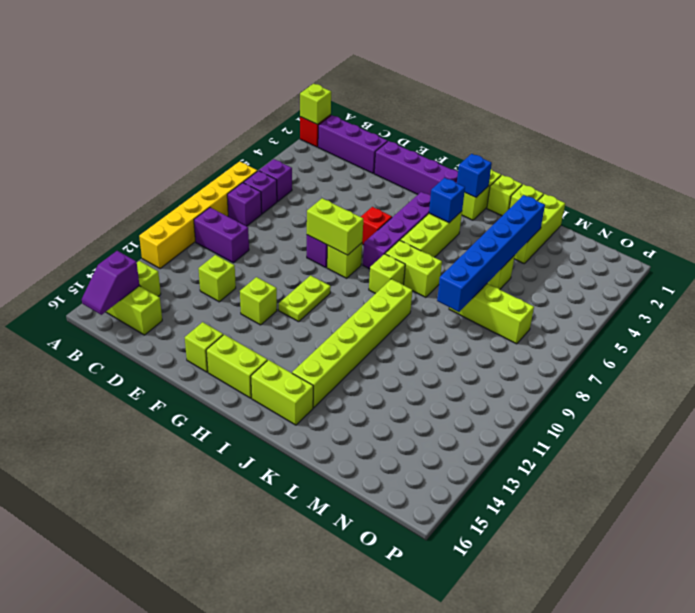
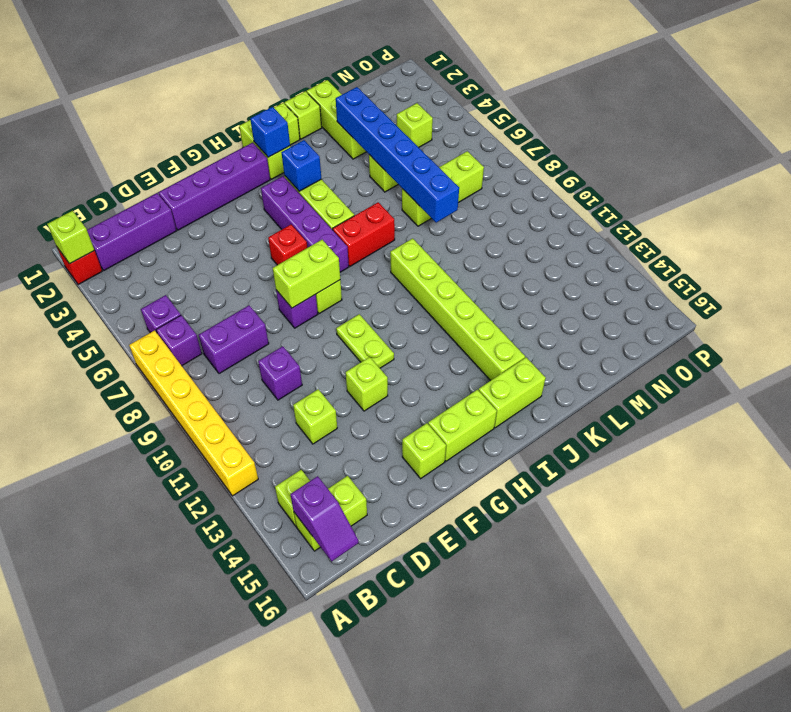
purple 1x1 brick [227,183,262,226] -> purple 1x1 brick moved to [258,346,302,400]
purple 1x2 brick [194,208,249,263] -> purple 1x2 brick moved to [198,305,269,374]
lime 1x2 brick [385,240,442,297] -> red 1x2 brick [333,202,395,266]
lime 1x1 brick [369,254,405,294] -> lime 1x1 brick moved to [397,103,433,147]

